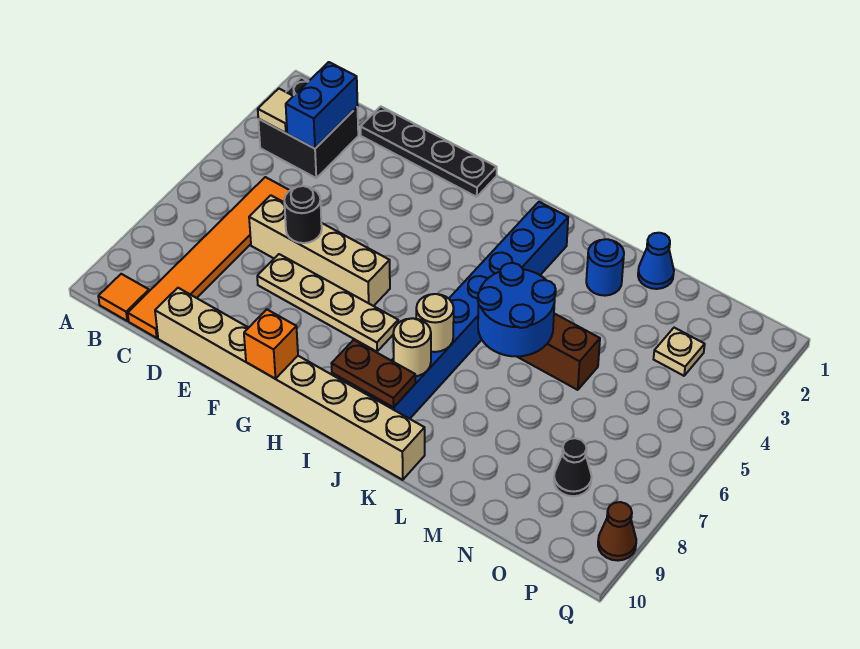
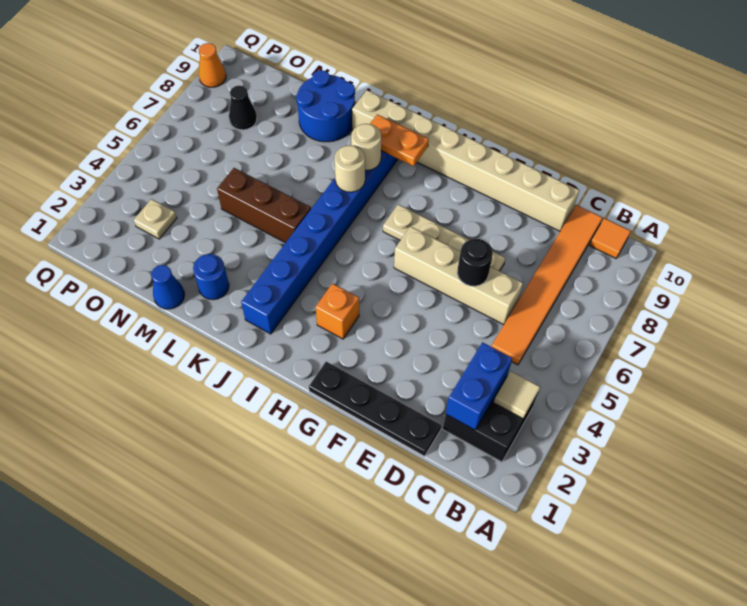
orange 1x1 brick [244,309,298,379] -> orange 1x1 brick moved to [315,283,359,339]
brown 1x2 plate [331,340,415,408] -> orange 1x2 plate [370,114,429,166]
blue 2x2 round brick [478,263,556,357] -> blue 2x2 round brick moved to [296,70,355,142]
brown 1x1 cone [598,502,636,561] -> orange 1x1 cone [199,43,226,87]

